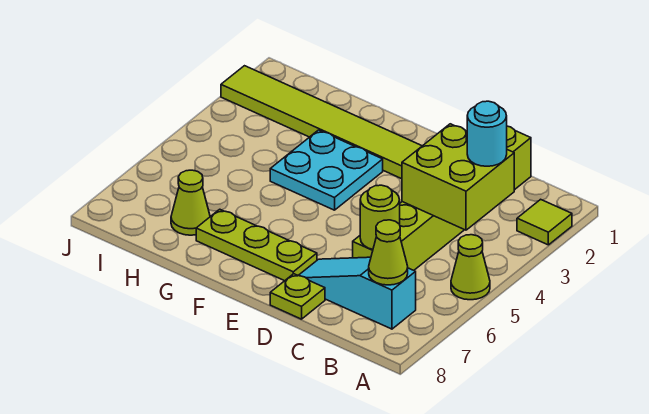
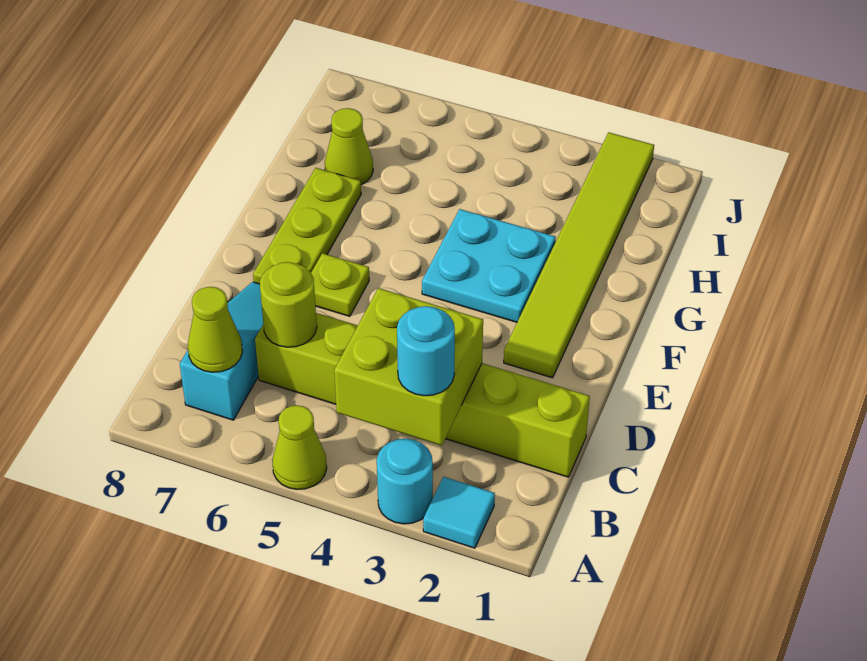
lime 1x1 tile [517,199,572,245] -> cyan 1x1 tile [423,477,495,548]
none -> cyan 1x1 round brick [377,439,433,524]
lime 1x1 plate [270,274,325,319] -> lime 1x1 plate moved to [311,253,369,316]

